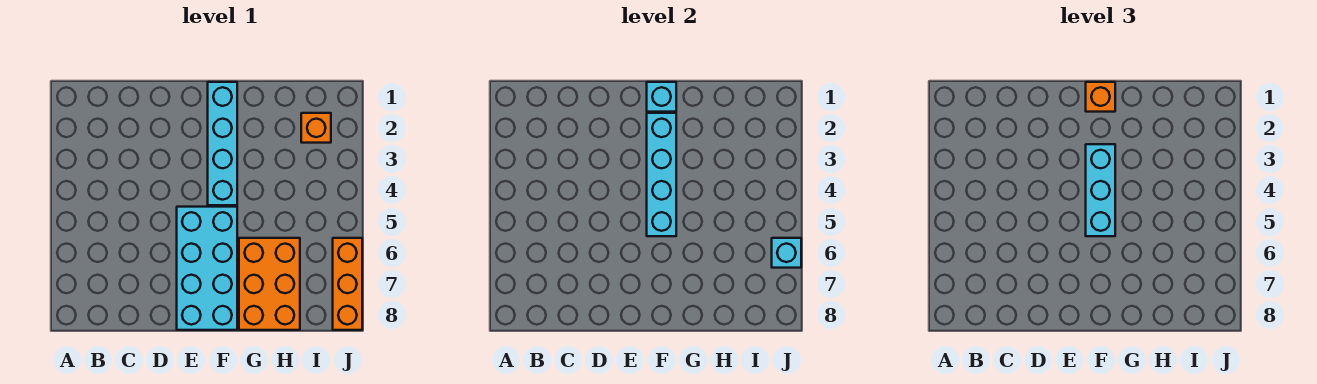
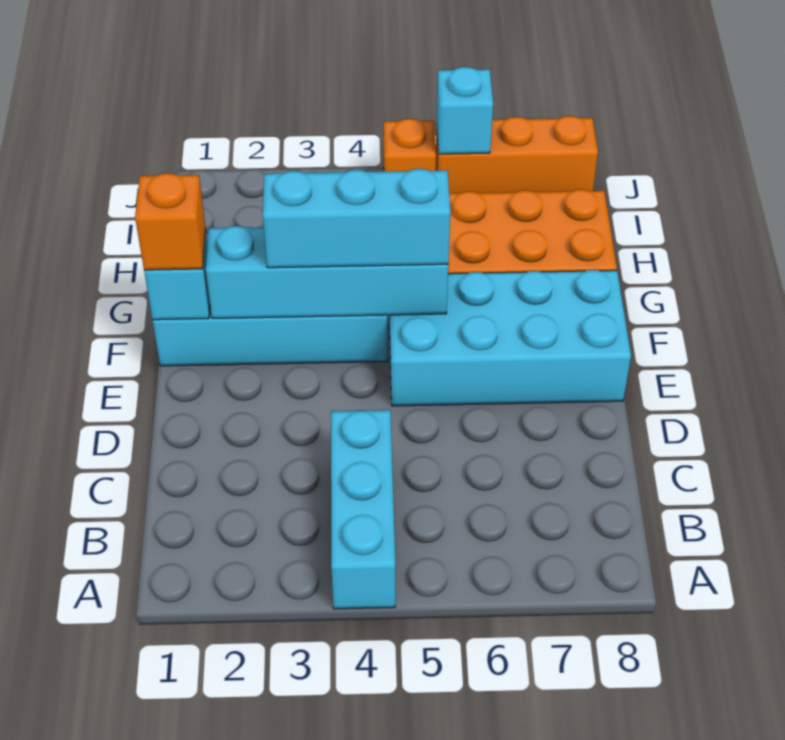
none -> cyan 1x3 brick [331,410,395,609]
orange 1x1 brick [301,113,331,143] -> orange 1x1 brick moved to [384,119,436,171]

